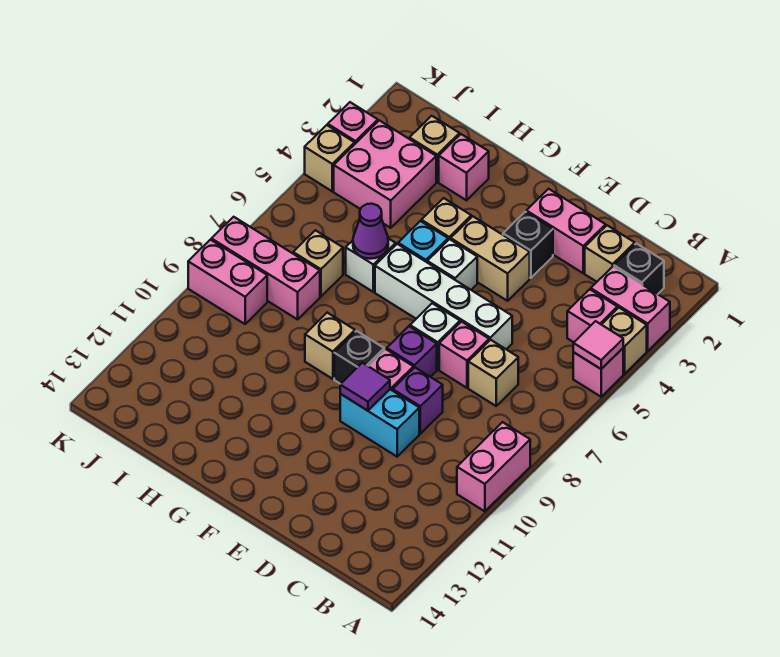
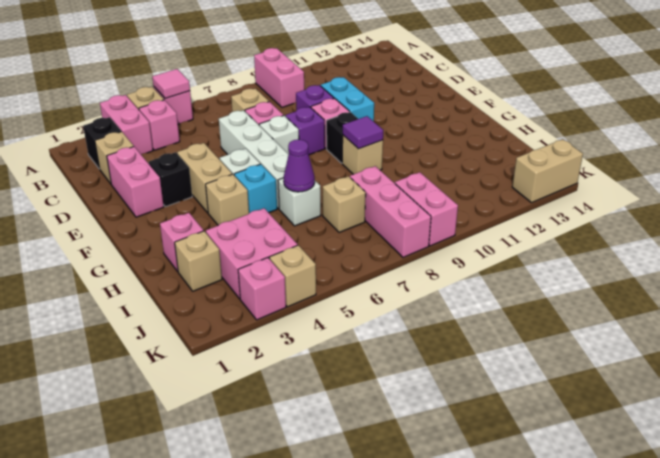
pink 1x2 brick [457,422,530,511] -> pink 1x2 brick turned to [254,48,304,107]
purple 1x1 tile [340,363,390,411] -> purple 1x1 tile moved to [343,116,383,149]
none -> tan 1x2 brick [512,139,583,203]

